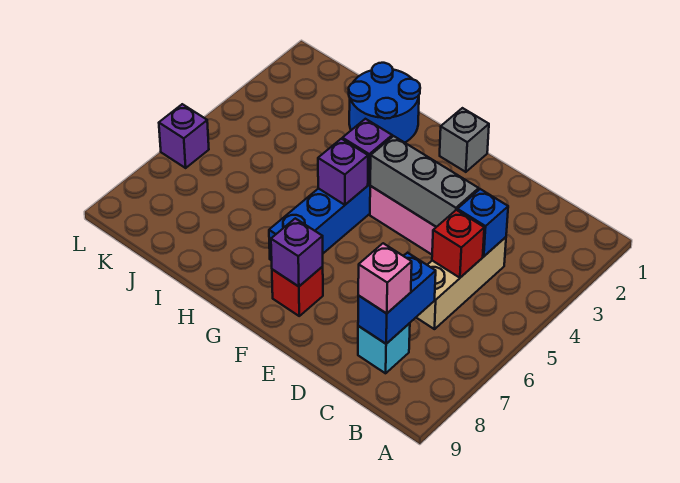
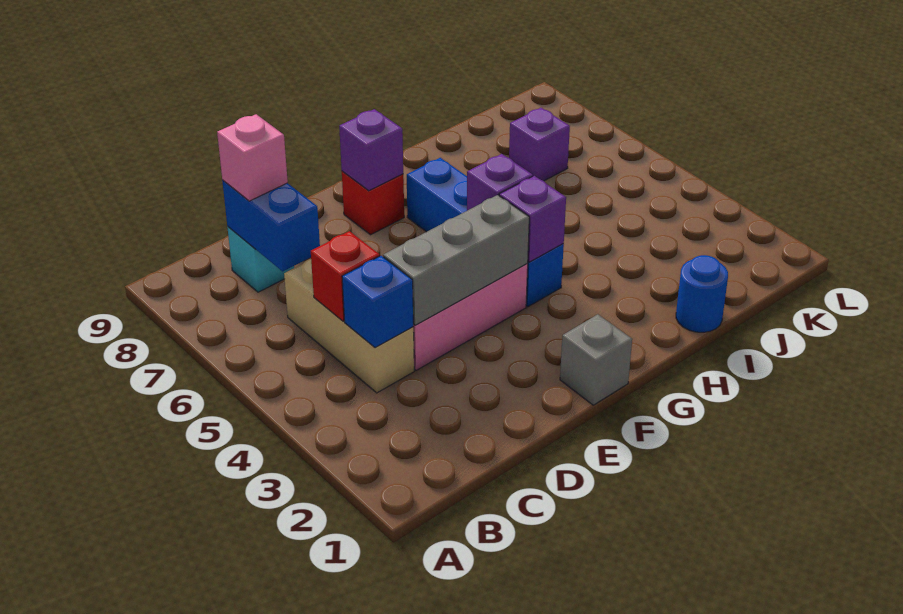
blue 2x2 round brick [349,63,420,143] -> blue 1x1 round brick [676,255,728,332]
purple 1x1 brick [159,104,209,168] -> purple 1x1 brick moved to [509,108,570,181]

